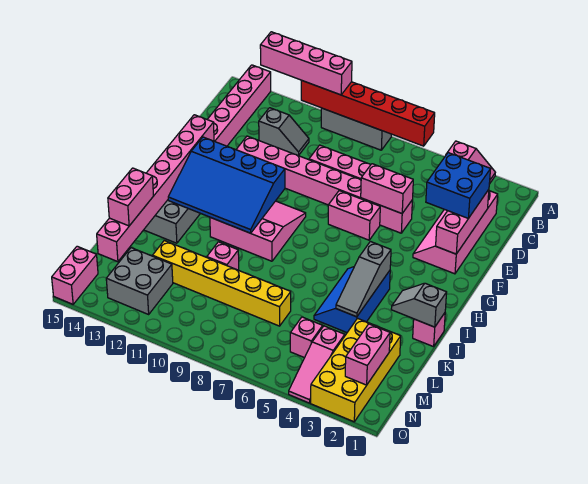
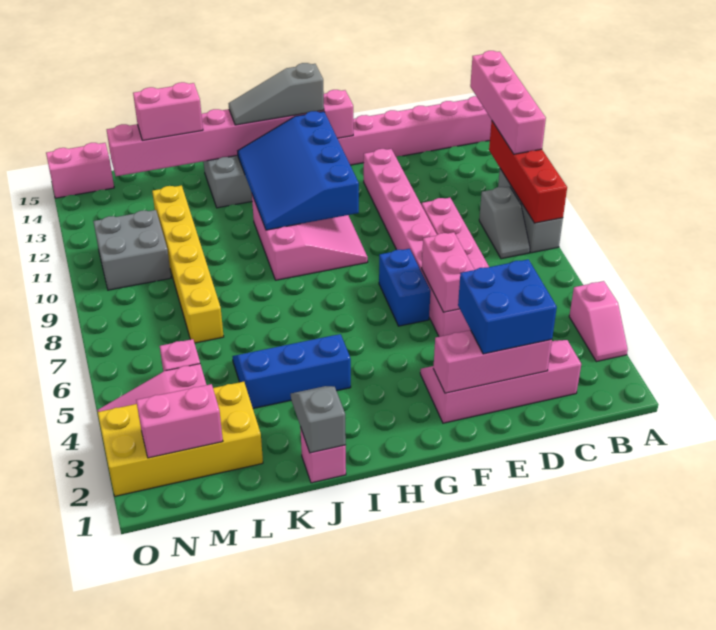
red 1x6 brick [301,80,435,146] -> red 1x4 brick [489,121,567,223]
grey 1x2 slope [259,108,309,156] -> grey 1x2 slope moved to [479,187,530,259]
pink 1x2 brick [328,191,380,240] -> blue 1x2 brick [379,249,431,326]
grey 1x3 slope [336,241,391,317] -> grey 1x3 slope moved to [229,63,324,125]
pink 1x1 brick [207,242,239,270] -> none
grey 2x2 brick [106,248,173,314] -> grey 2x2 brick moved to [93,210,171,290]

